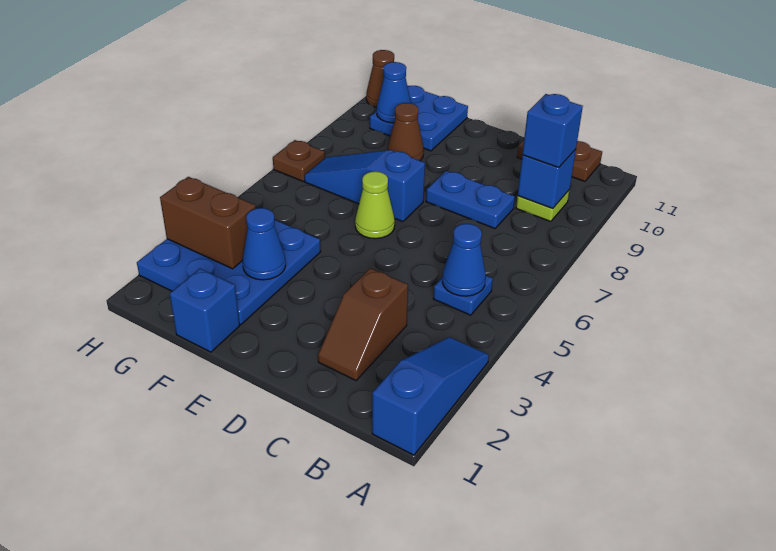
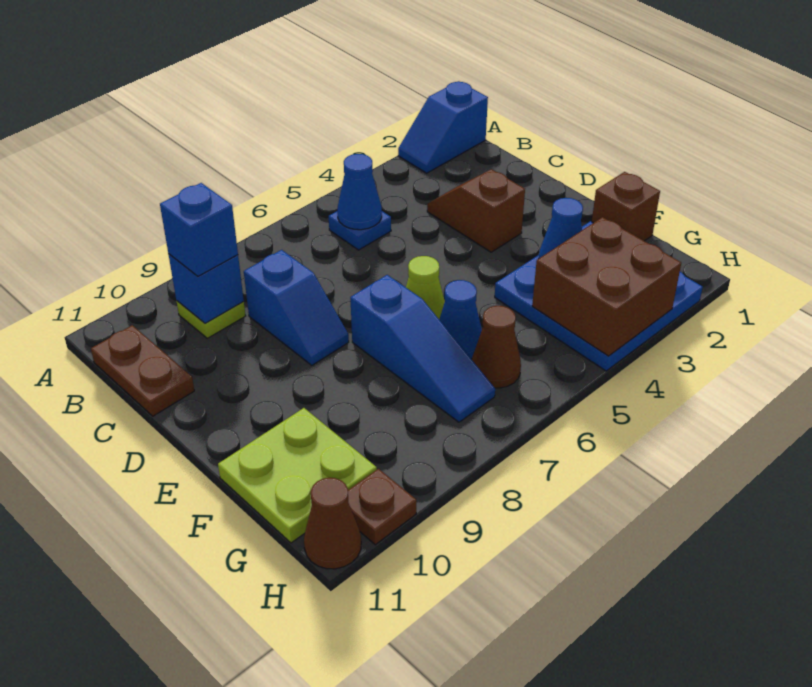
blue 1x3 slope [372,337,489,455] -> blue 1x2 slope [398,81,488,173]
brown 1x2 slope [318,268,408,380] -> brown 1x2 slope turned to [427,169,525,252]
blue 1x2 plate [426,171,515,229] -> blue 1x2 slope [244,250,349,365]
blue 1x1 brick [170,269,240,352] -> brown 1x1 brick [592,172,660,241]
brown 1x1 cone [388,103,424,161] -> brown 1x1 cone moved to [472,306,521,388]
blue 2x2 plate [370,86,468,151] -> lime 2x2 plate [218,408,377,543]
brown 1x2 brick [160,177,256,269] -> brown 2x2 brick [532,217,681,356]
blue 1x1 cone [377,62,411,123] -> blue 1x1 cone moved to [439,280,482,359]
brown 1x1 plate [273,140,325,181] -> brown 1x1 plate moved to [348,469,416,545]

